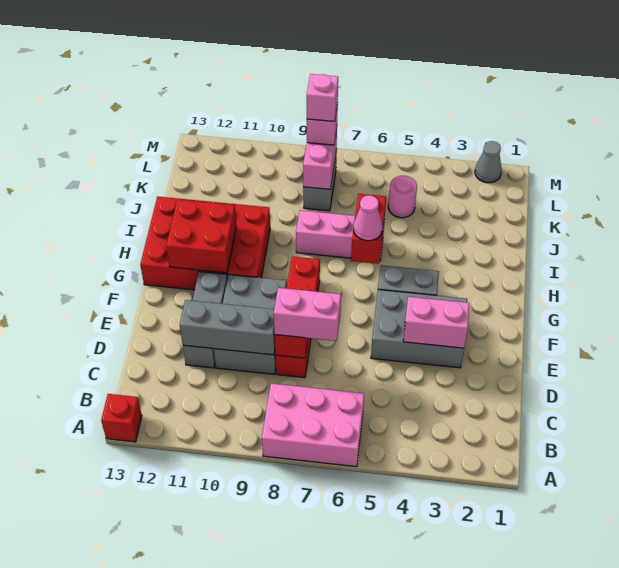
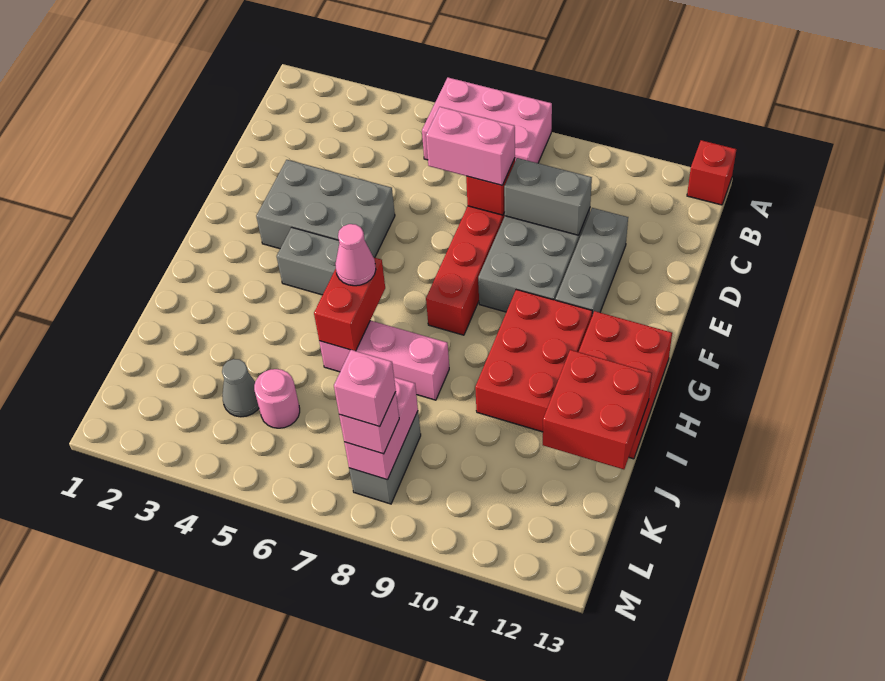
grey 1x3 brick [180,300,275,355] -> grey 1x2 brick [504,158,592,235]
pink 1x2 brick [403,297,469,348] -> none
red 2x2 brick [166,200,236,273] -> red 2x2 brick moved to [543,350,652,469]
grey 1x1 cone [475,141,502,183] -> grey 1x1 cone moved to [222,359,259,417]

